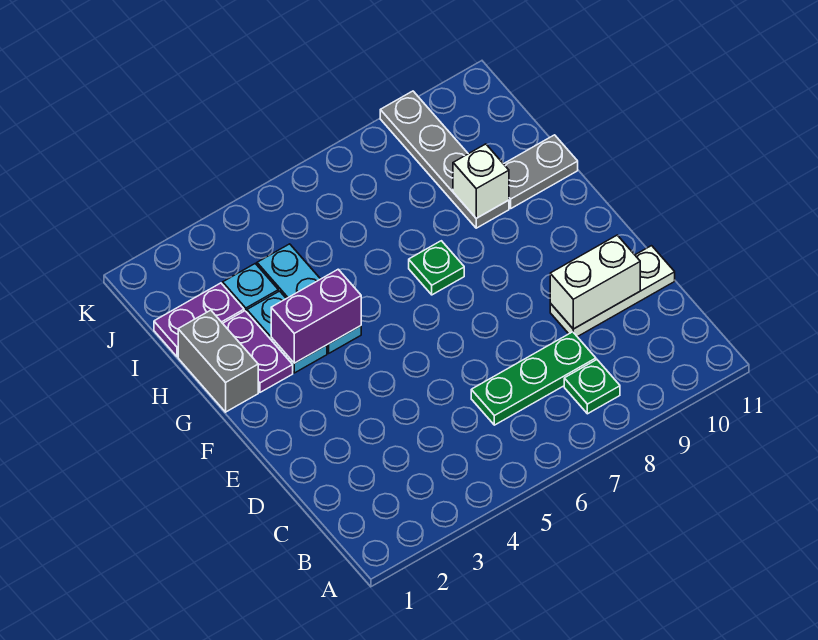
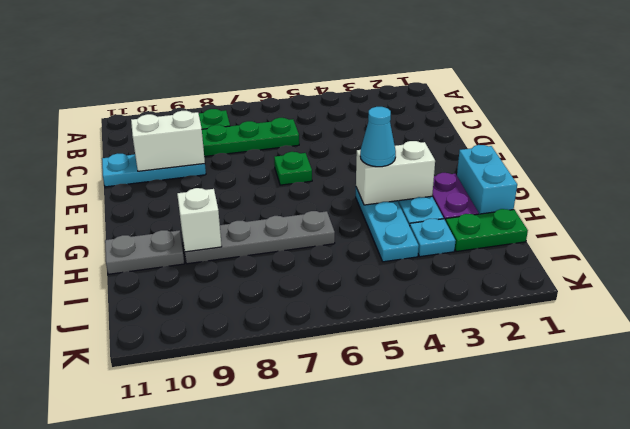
white 1x3 plate [550,246,675,337] -> cyan 1x3 plate [102,154,206,187]
grey 1x2 brick [178,310,258,412] -> cyan 1x2 brick [457,145,517,214]
purple 1x2 brick [271,269,361,363] -> white 1x2 brick [356,141,435,205]
none -> cyan 1x1 cone [360,107,396,167]
green 1x1 plate [409,241,464,295] -> green 1x1 plate moved to [274,152,312,185]
grey 1x4 plate [380,91,509,228] -> grey 1x4 plate turned to [183,211,335,264]
purple 1x2 plate [154,283,244,357] -> green 1x2 plate [446,209,528,252]

